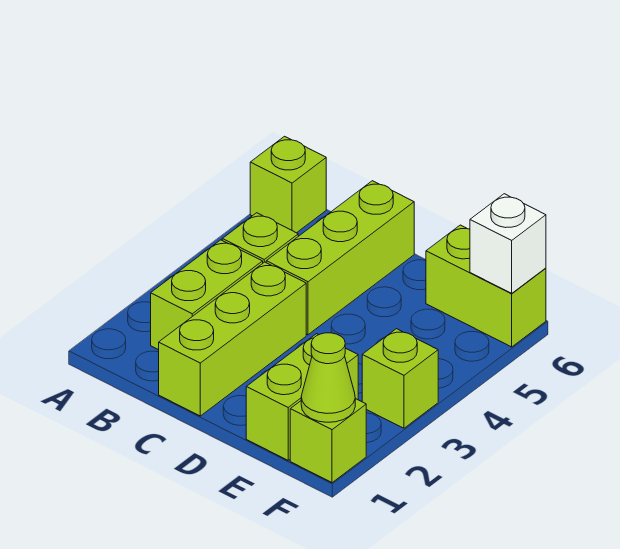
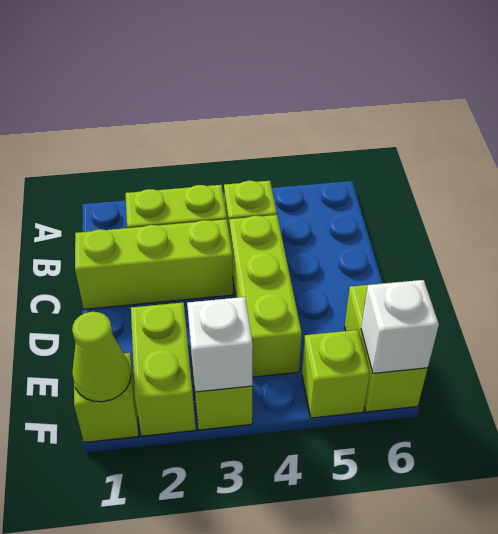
lime 1x1 brick [250,136,326,233] -> lime 1x1 brick moved to [302,330,370,418]
lime 1x3 brick [266,181,414,335] -> lime 1x3 brick turned to [229,215,302,377]
lime 1x2 brick [246,334,358,460] -> lime 1x2 brick turned to [131,303,196,436]
none -> white 1x1 brick [187,297,253,392]

